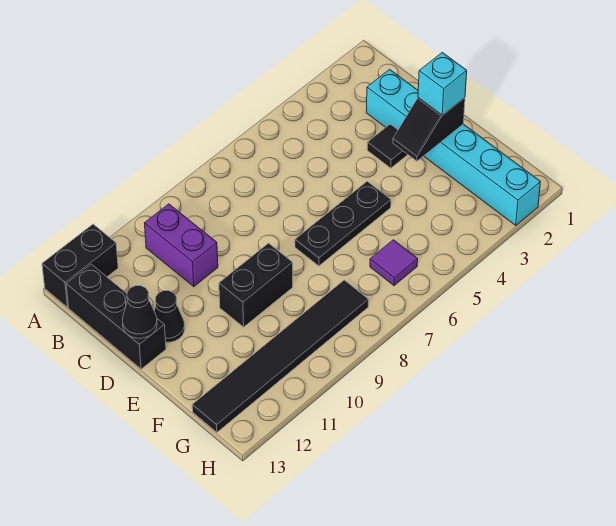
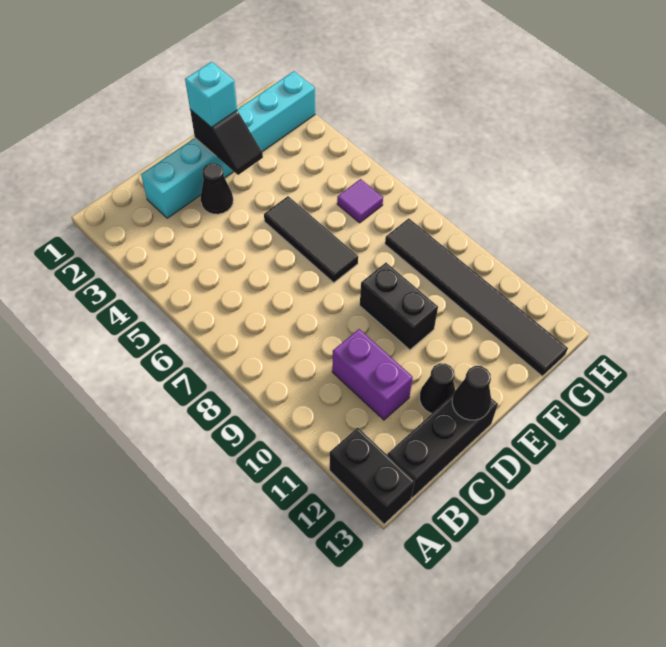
purple 1x2 brick [145,204,218,287] -> purple 1x2 brick turned to [332,329,413,420]
black 1x1 tile [367,124,408,168] -> black 1x1 cone [201,163,233,214]
black 1x3 plate [295,181,391,266] -> black 1x3 tile [264,196,358,283]

